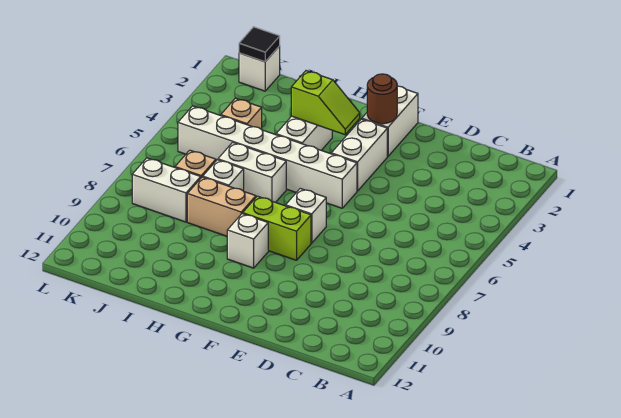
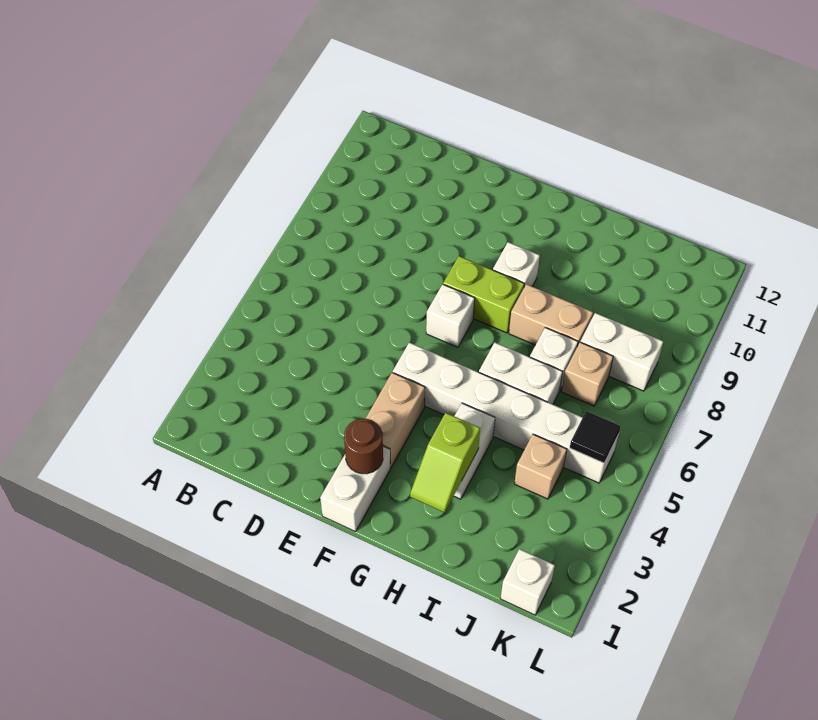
white 1x2 brick [331,119,387,191] -> tan 1x2 brick [365,372,425,468]
lime 1x2 slope [291,71,360,135] -> lime 1x2 slope turned to [410,413,480,512]
black 1x1 tile [239,27,280,62] -> black 1x1 tile moved to [570,411,621,463]

